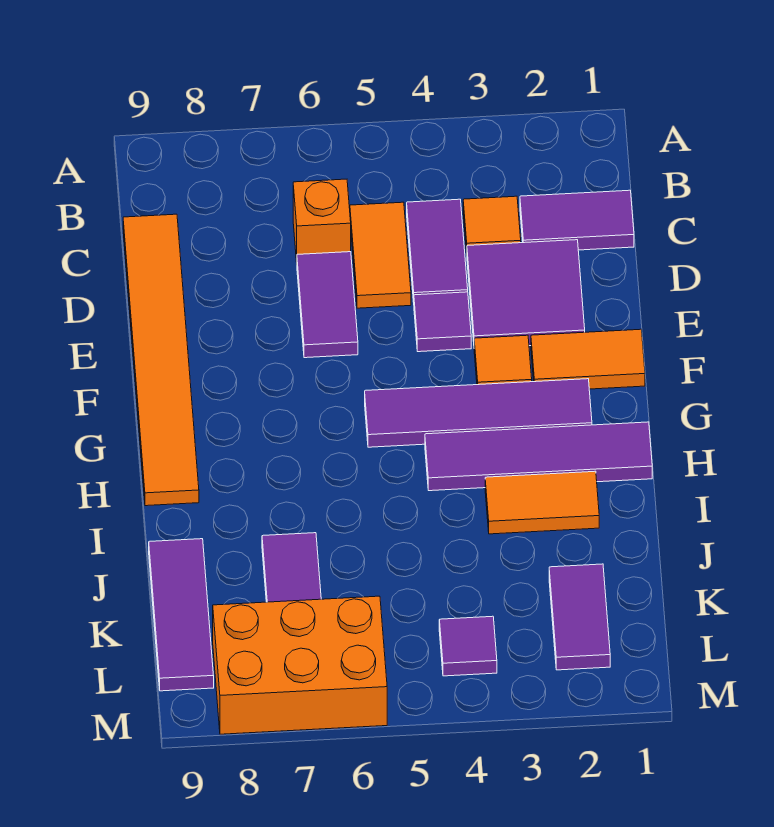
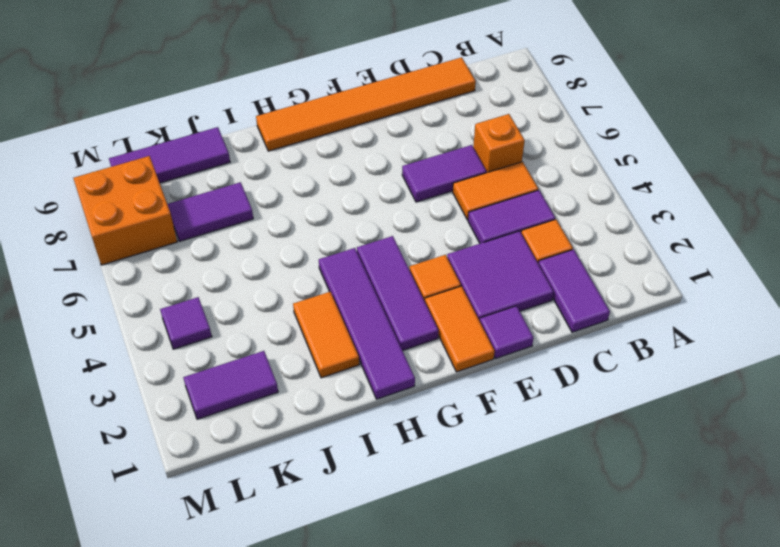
purple 1x1 tile [414,292,471,352] -> purple 1x1 tile moved to [480,306,533,359]
purple 1x4 tile [365,379,592,447] -> purple 1x3 tile [357,236,438,351]
orange 2x3 brick [213,596,387,734] -> orange 2x2 brick [73,156,177,265]

